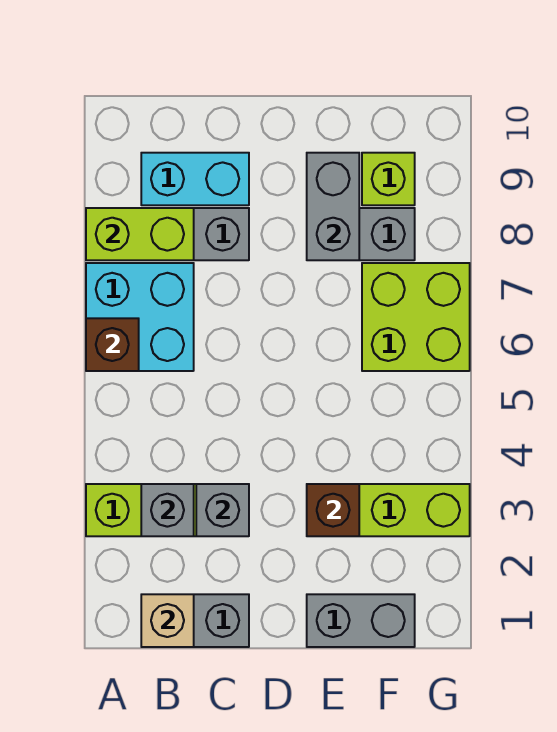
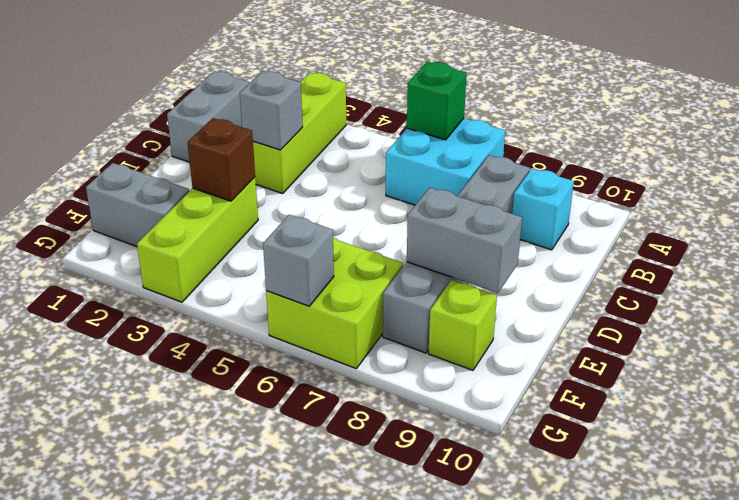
brown 1x1 brick [86,318,139,371] -> green 1x1 brick [407,62,467,140]
lime 1x2 brick [86,208,194,260] -> none
tan 1x1 brick [141,594,194,647] -> none
grey 1x1 brick [141,484,194,536] -> grey 1x1 brick moved to [263,215,334,306]
cyan 1x2 brick [141,153,249,205] -> cyan 1x1 brick [512,168,574,250]
grey 1x2 brick [307,594,415,647] -> grey 1x2 brick turned to [86,163,189,247]

